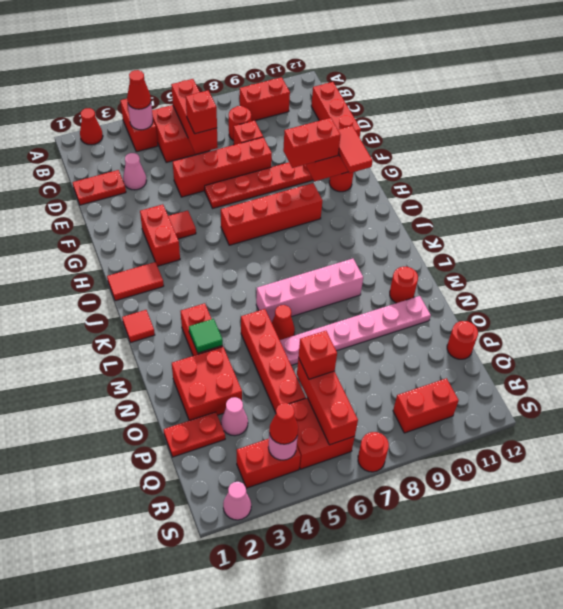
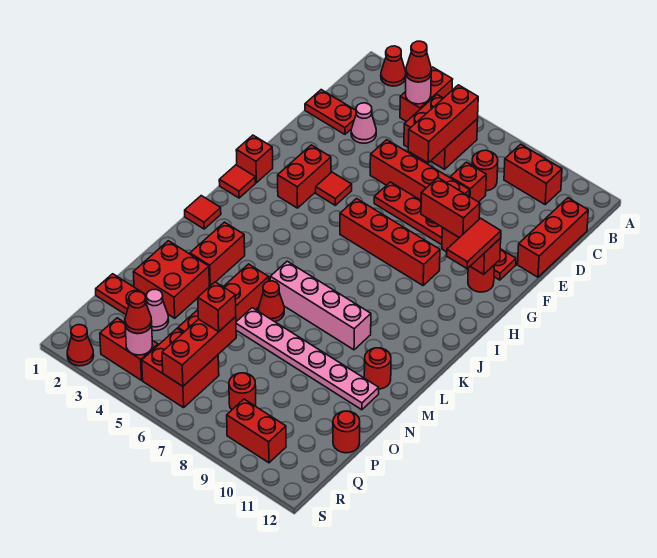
red 1x1 brick [186,91,217,134] -> red 1x1 brick moved to [236,135,273,183]
red 1x2 tile [107,262,164,301] -> red 1x1 tile [219,165,256,198]
green 1x1 tile [189,319,223,353] -> none
pink 1x1 cone [223,482,251,520] -> red 1x1 cone [67,325,94,366]
red 1x1 round brick [358,432,389,472] -> red 1x1 round brick moved to [229,373,256,410]

